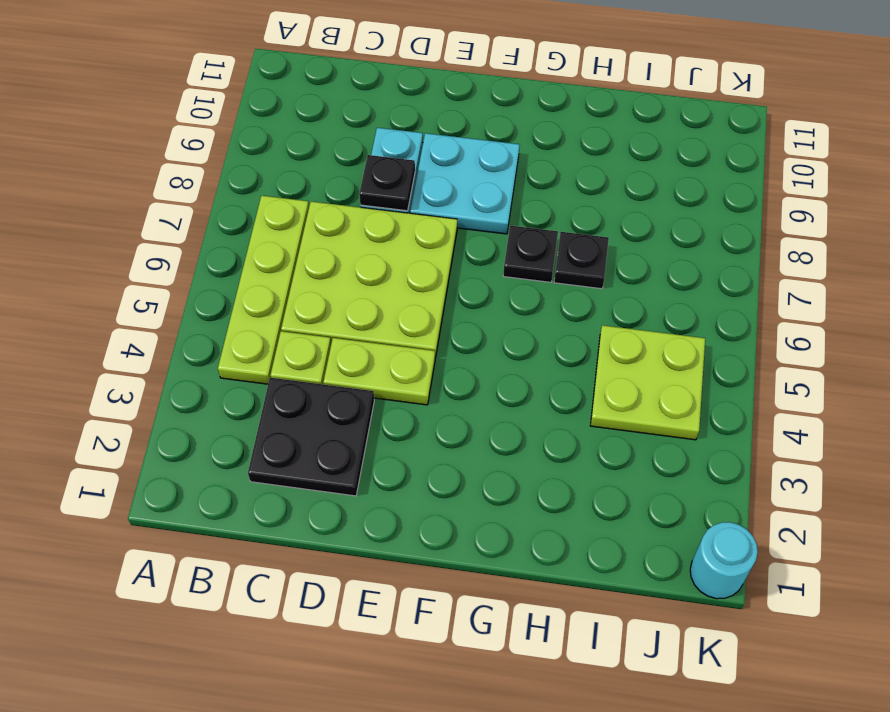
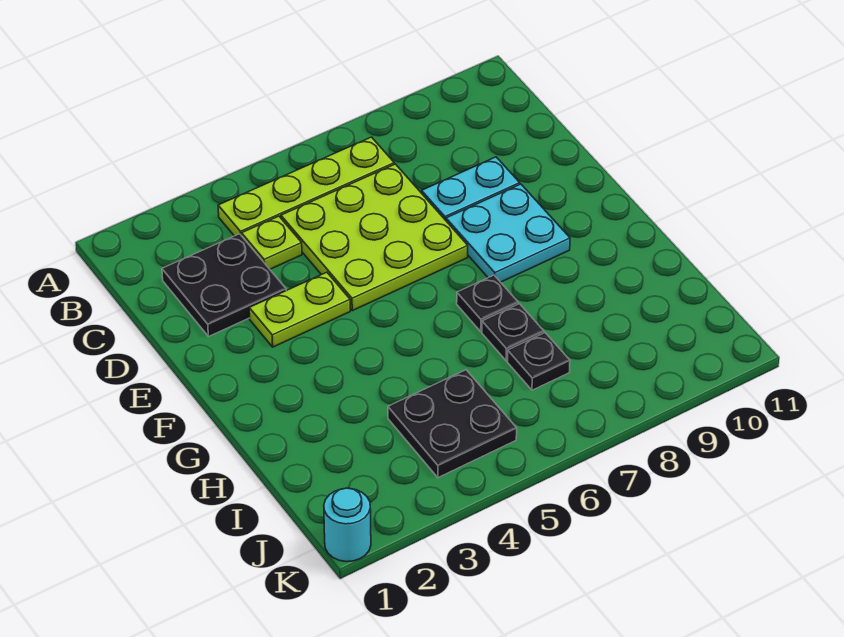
lime 1x2 plate [323,338,435,405] -> lime 1x2 plate turned to [249,272,350,347]
black 1x1 plate [359,155,415,211] -> black 1x1 plate moved to [507,333,570,390]
lime 2x2 plate [590,325,705,440] -> black 2x2 plate [388,370,517,478]

